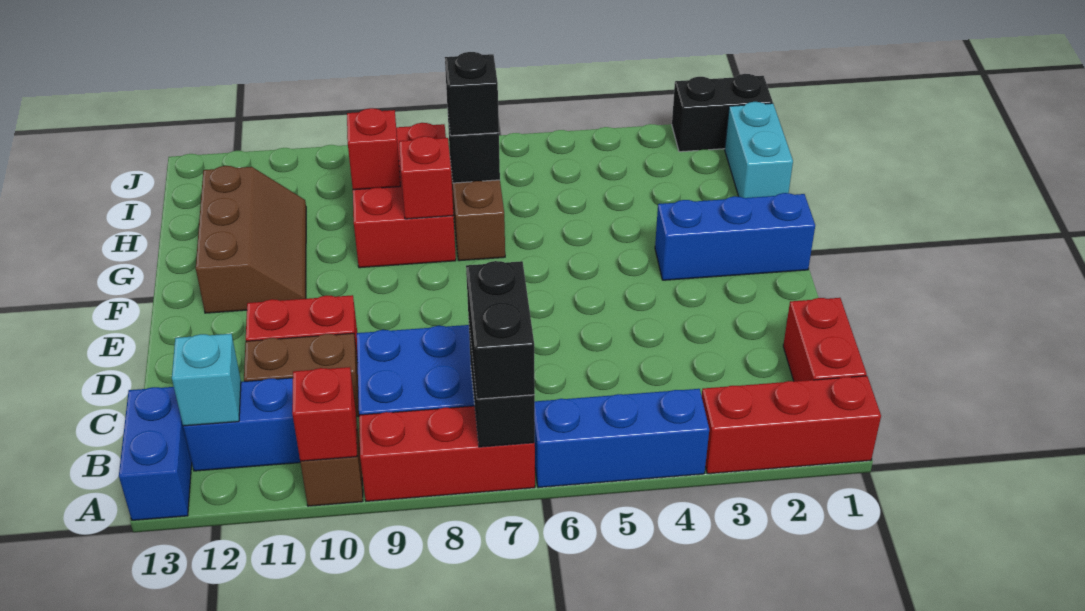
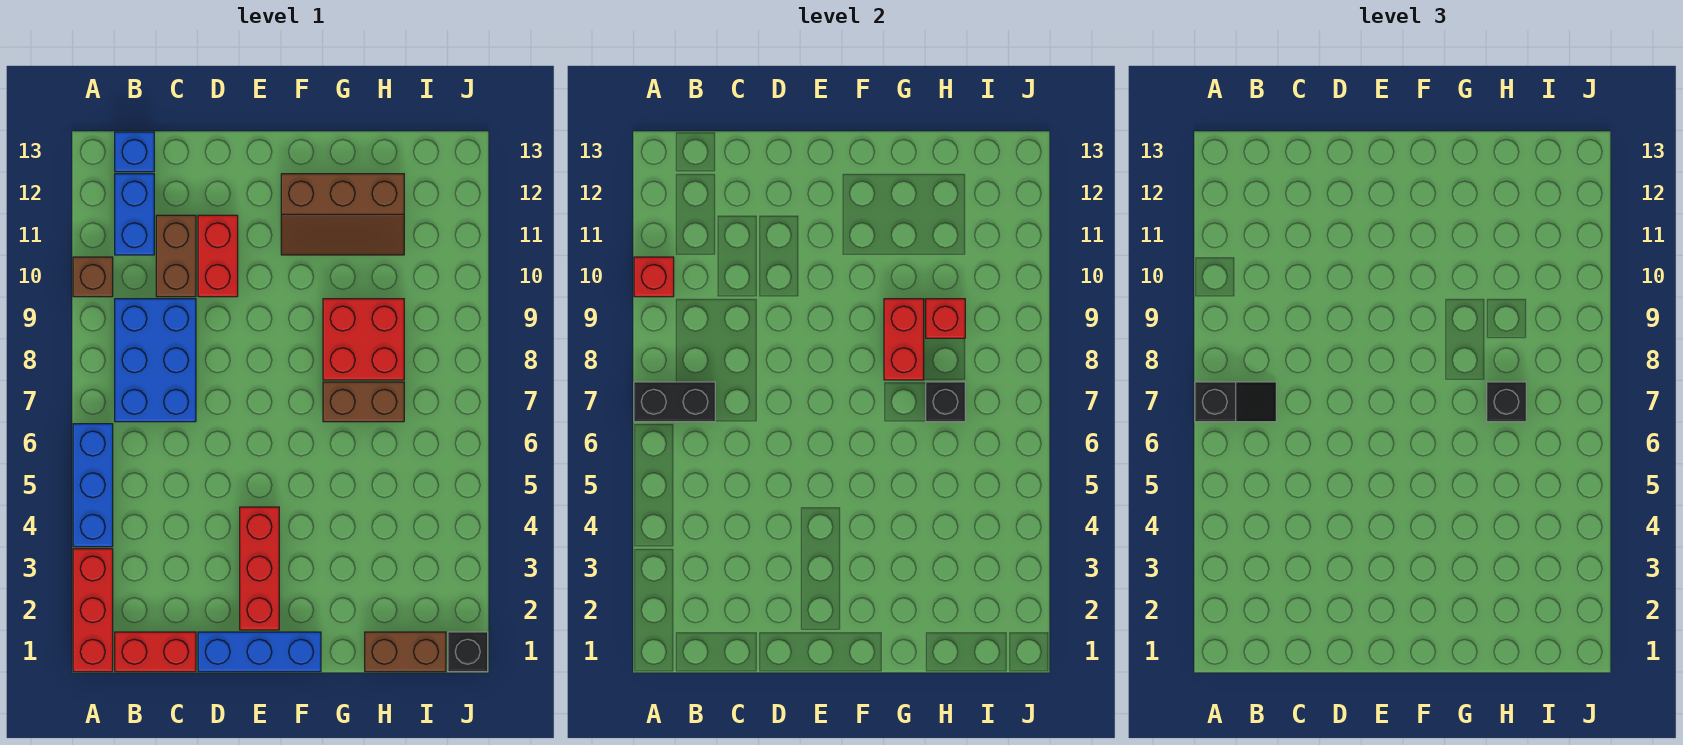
red 1x3 brick [359,406,535,501] -> red 1x3 brick moved to [240,507,279,630]
black 1x2 brick [466,261,535,399] -> black 1x2 slope [1195,382,1276,422]
blue 1x2 brick [119,387,192,520] -> blue 1x1 brick [115,132,154,172]
cyan 1x1 brick [172,334,241,426] -> none
blue 1x3 brick [655,193,815,280] -> blue 1x3 brick turned to [198,632,321,672]
red 2x3 brick [353,123,456,268] -> red 2x2 brick [323,299,404,380]
red 1x1 brick [399,136,453,219] -> red 1x2 brick [884,299,924,380]
cyan 1x2 brick [725,102,793,198] -> brown 1x2 brick [365,632,446,672]
black 1x2 brick [672,74,773,152] -> black 1x1 brick [448,632,488,672]

